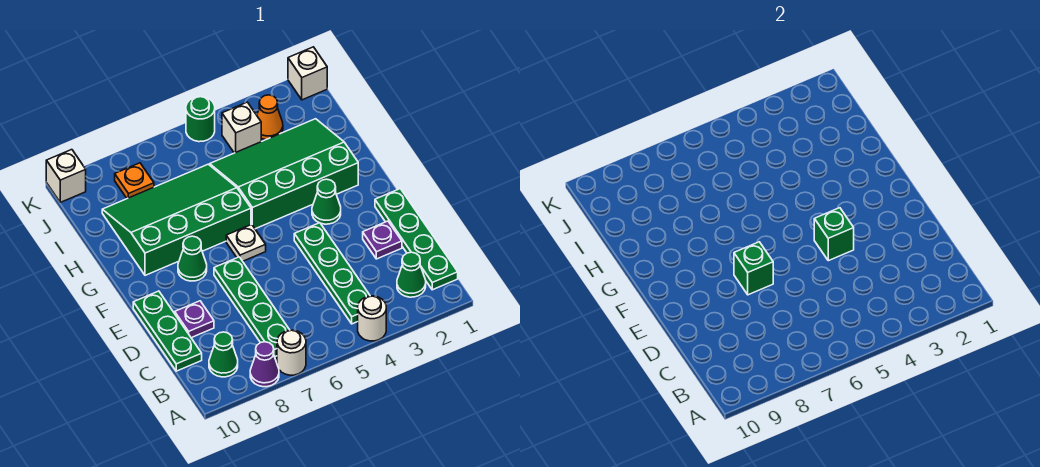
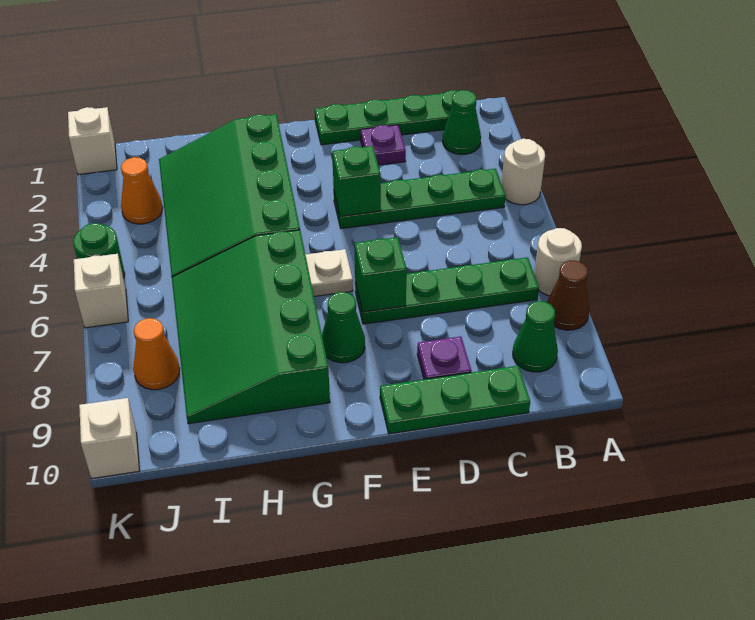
purple 1x1 cone [250,342,279,387] -> brown 1x1 cone [547,261,590,330]
green 1x1 cone [312,179,341,224] -> none
white 1x1 brick [222,102,261,153] -> white 1x1 brick moved to [74,254,128,328]
orange 1x1 plate [115,163,154,198] -> orange 1x1 cone [133,318,180,390]

